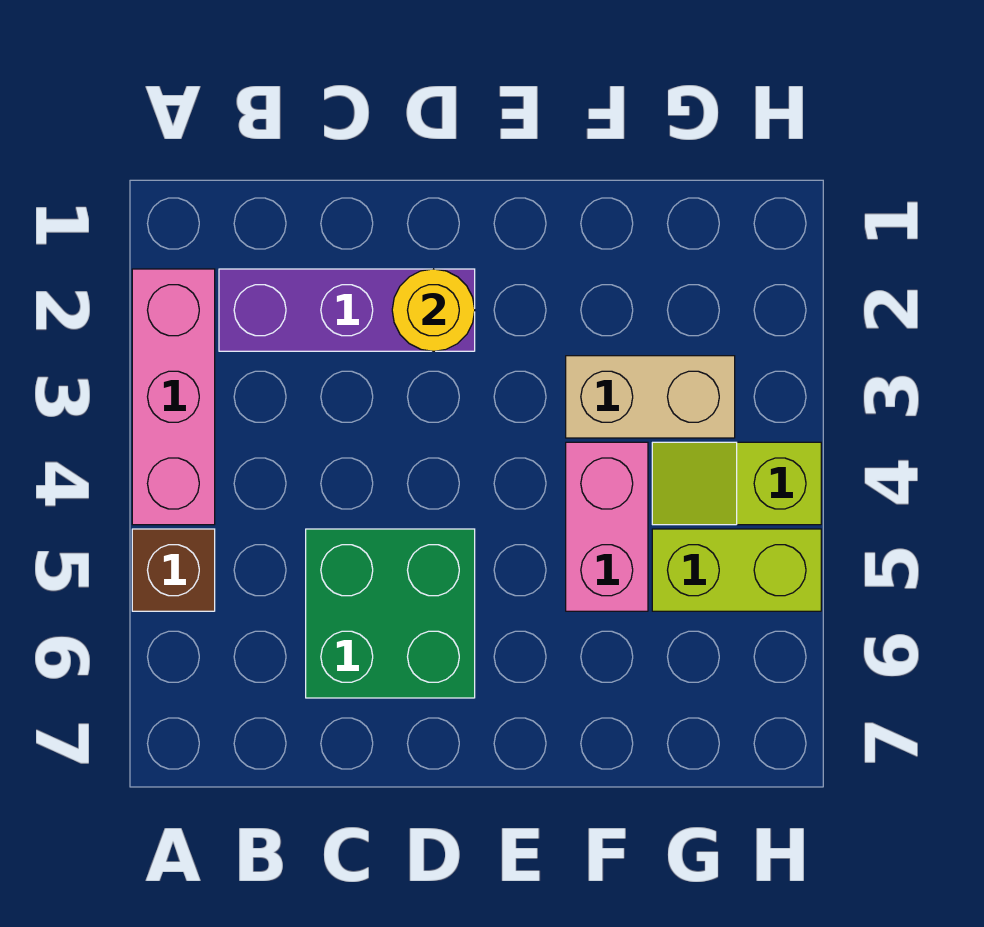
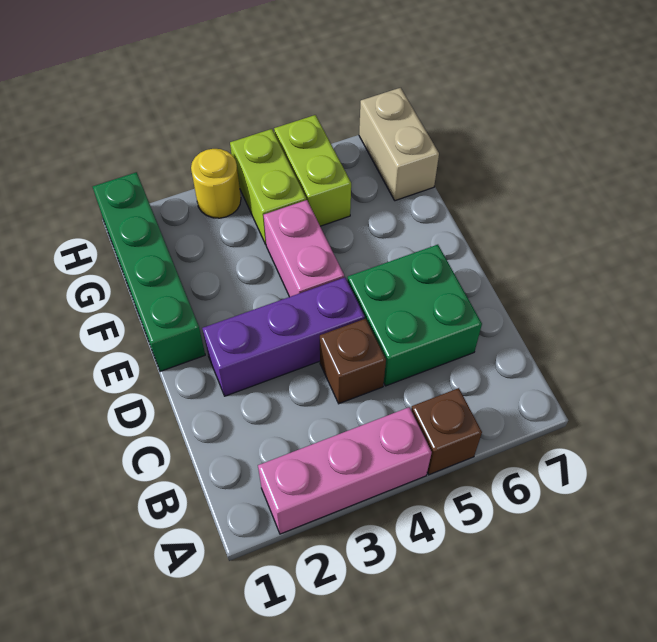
purple 1x3 brick [219,269,475,351] -> purple 1x3 brick turned to [202,277,365,396]
none -> brown 1x1 brick [320,319,386,404]
yellow 1x1 round brick [392,269,475,351] -> yellow 1x1 round brick moved to [191,149,241,218]
none -> green 1x4 brick [93,172,205,371]
tan 1x2 brick [566,356,735,438] -> tan 1x2 brick moved to [359,88,439,201]
pink 1x2 brick [566,442,648,611] -> pink 1x2 brick turned to [264,200,344,297]
lime 1x2 slope [652,442,821,525] -> lime 1x2 brick [230,129,306,244]

